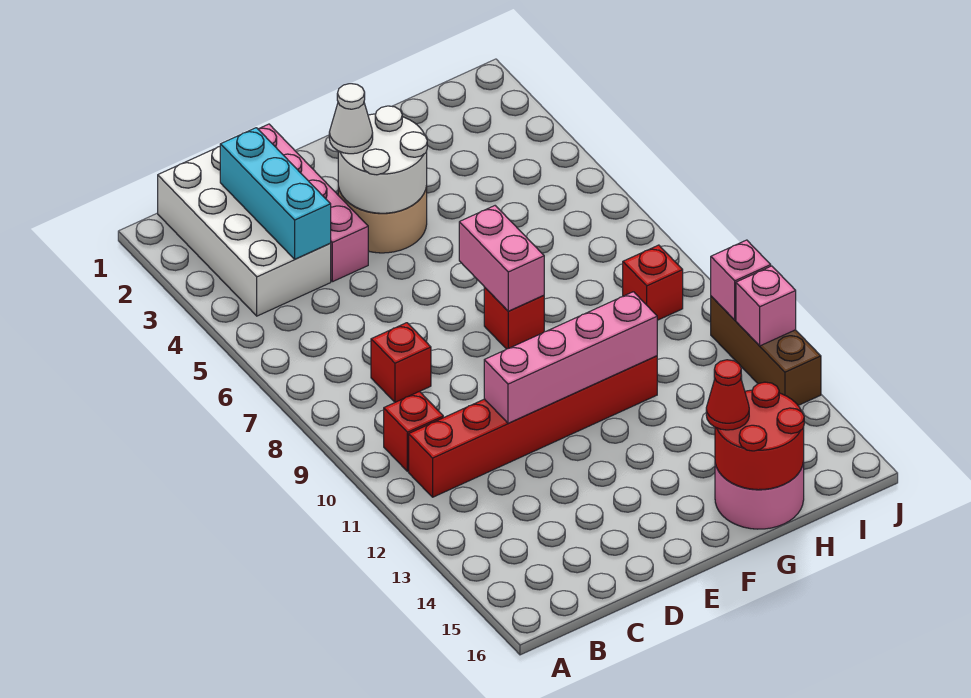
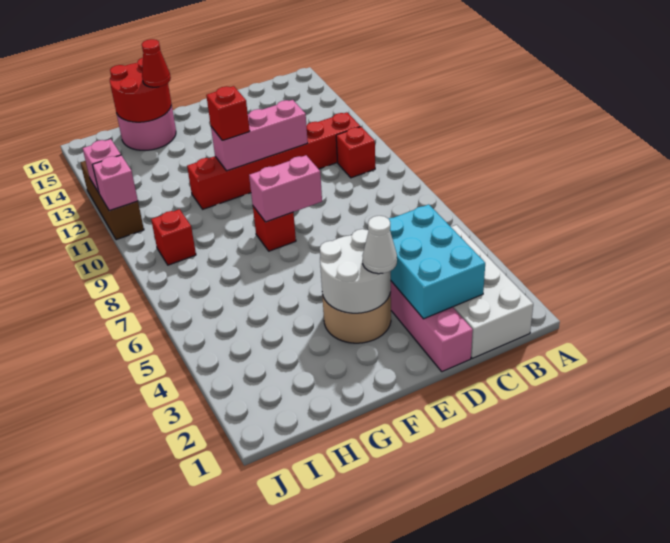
cyan 1x3 brick [220,128,331,259] -> cyan 2x3 brick [388,204,485,319]
red 1x1 brick [371,323,431,402] -> red 1x1 brick moved to [206,86,250,141]
pink 1x4 brick [484,292,657,423] -> pink 1x3 brick [211,100,308,171]
pink 1x2 brick [459,206,544,311] -> pink 1x2 brick turned to [249,155,322,222]

